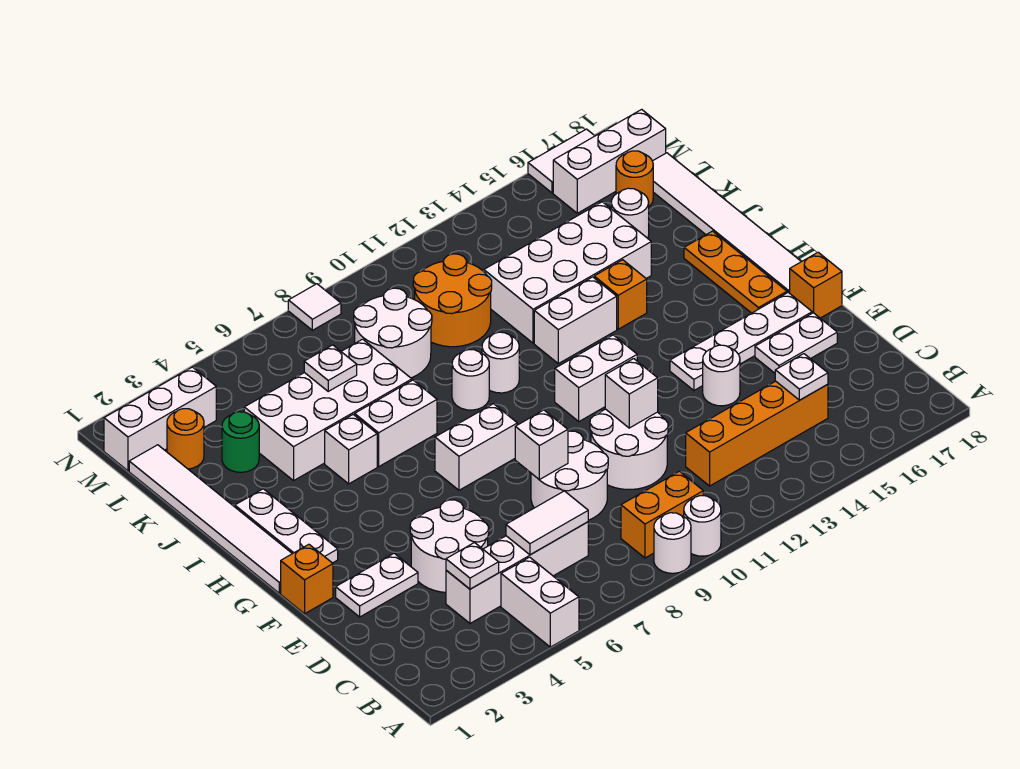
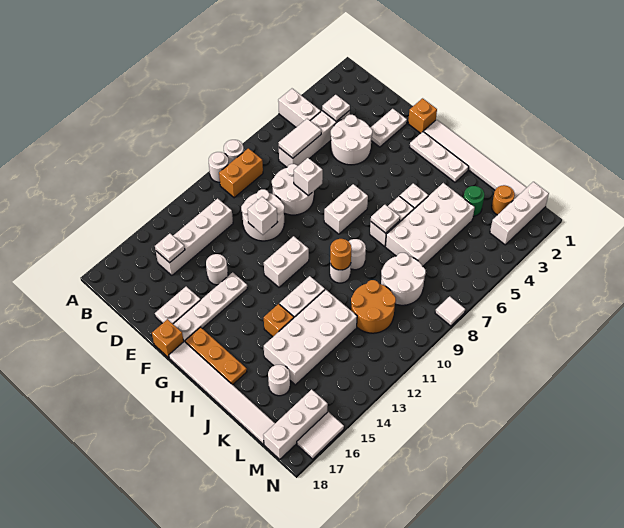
orange 1x4 brick [686,381,828,486] -> white 1x4 brick [156,198,233,275]
white 1x1 plate [304,345,357,391] -> white 1x1 plate moved to [371,205,400,233]
orange 1x1 round brick [616,151,653,206] -> orange 1x1 round brick moved to [330,239,352,270]

